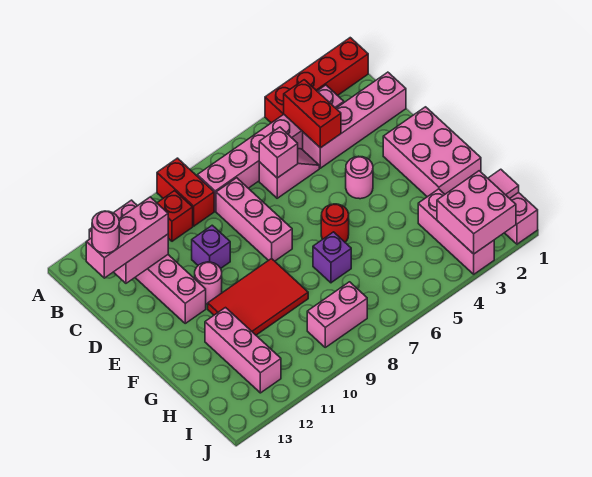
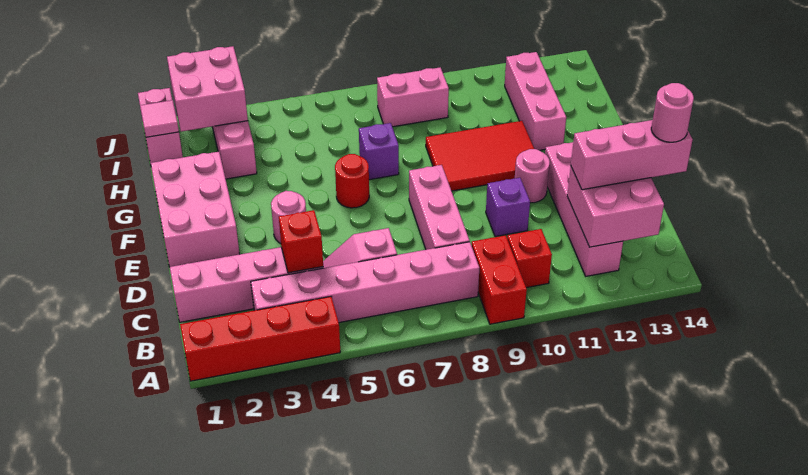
red 1x2 brick [284,80,341,148] -> red 1x1 brick [279,210,323,273]
pink 1x1 brick [259,127,298,178] -> none

